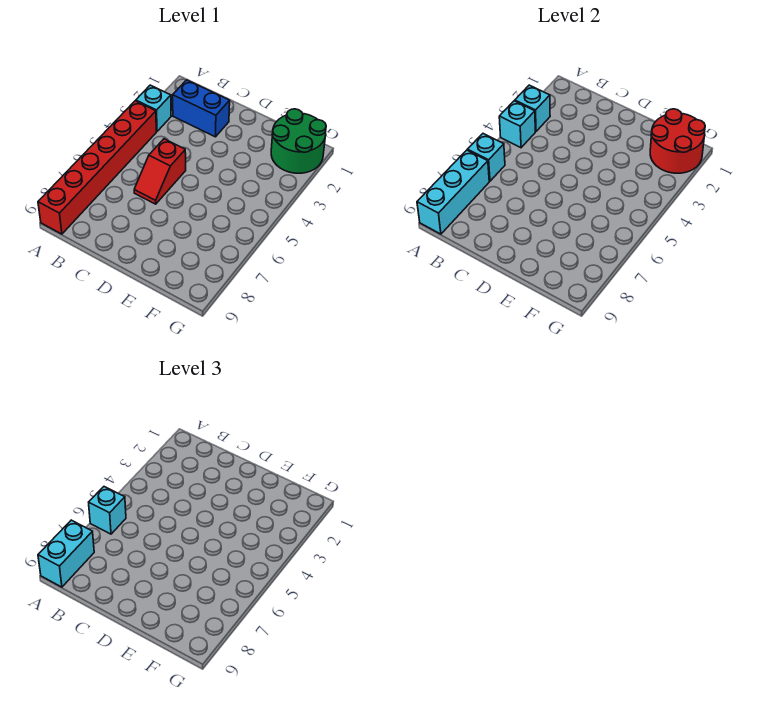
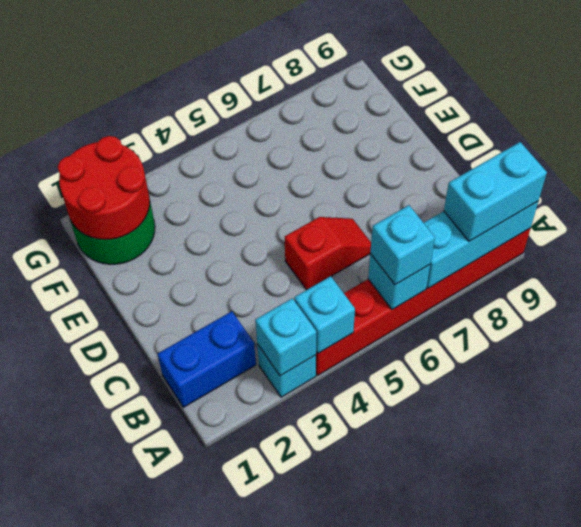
blue 1x2 brick [173,80,230,137] -> blue 1x2 brick turned to [158,311,256,407]

